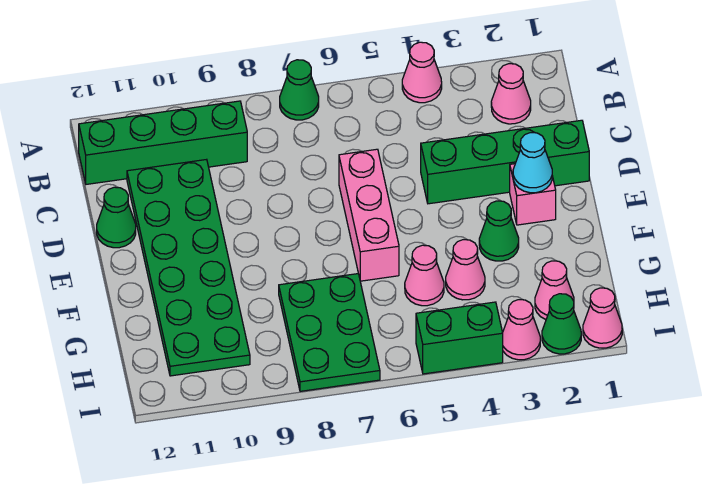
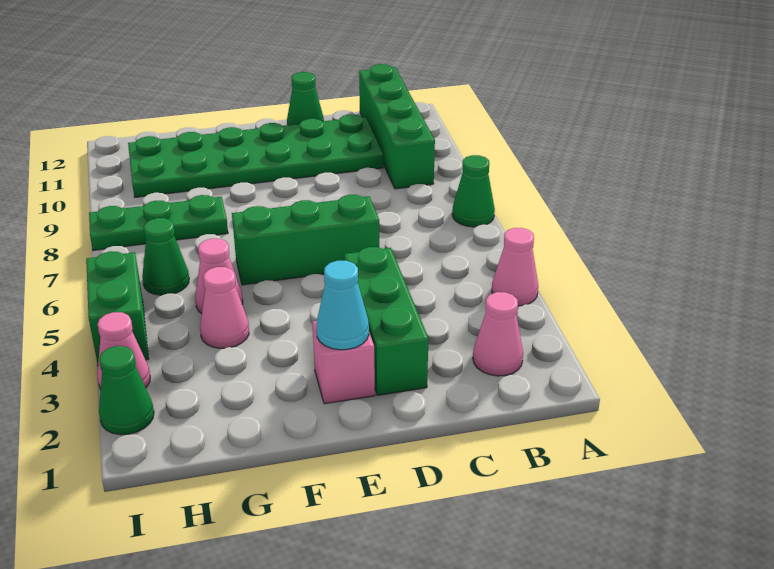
green 1x4 brick [421,120,589,204] -> green 1x3 brick [344,247,428,395]
pink 1x3 brick [339,149,399,281] -> green 1x3 brick [232,195,379,285]
green 1x1 cone [479,201,519,261] -> green 1x1 cone moved to [142,218,189,295]
green 2x3 plate [279,274,380,391] -> green 1x3 plate [89,195,228,250]
pink 1x1 cone [535,261,574,320] -> none
pink 1x1 cone [583,288,622,348] -> none

